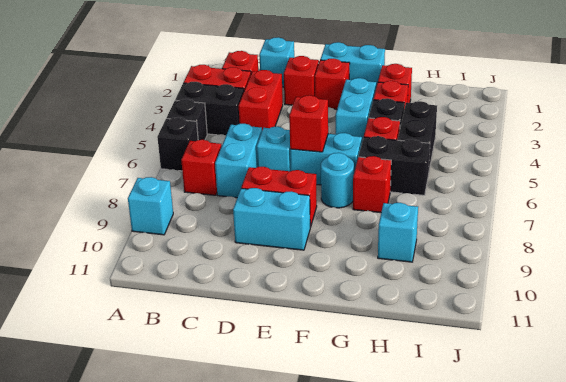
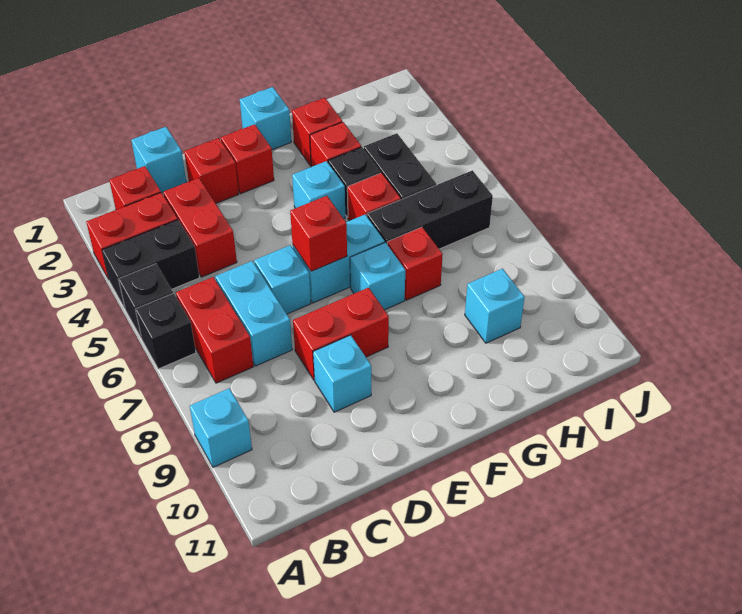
red 1x1 brick [181,140,221,195] -> red 1x2 brick [176,277,253,383]
cyan 1x2 brick [233,188,310,250] -> cyan 1x1 brick [313,335,371,412]
cyan 1x2 brick [320,42,385,87] -> cyan 1x1 brick [240,87,291,150]
cyan 1x2 brick [336,78,376,141] -> cyan 1x1 brick [292,161,345,219]
cyan 1x1 round brick [321,153,354,208] -> cyan 1x1 brick [350,242,405,310]
black 1x2 brick [359,136,430,195] -> black 1x3 brick [367,170,493,249]

